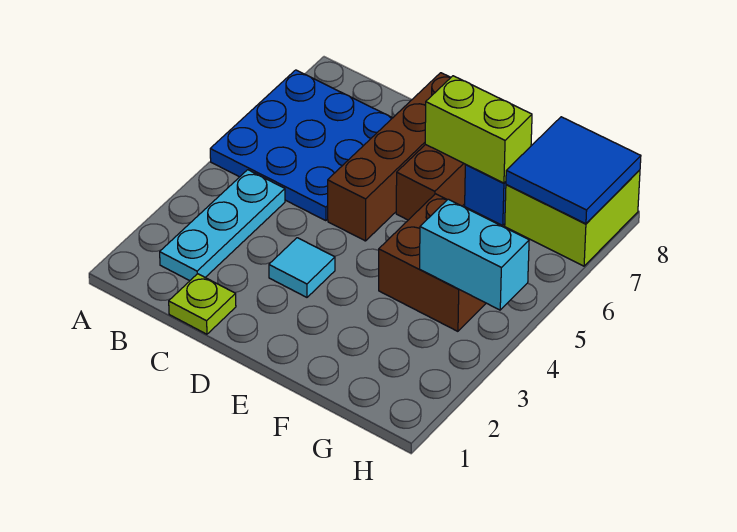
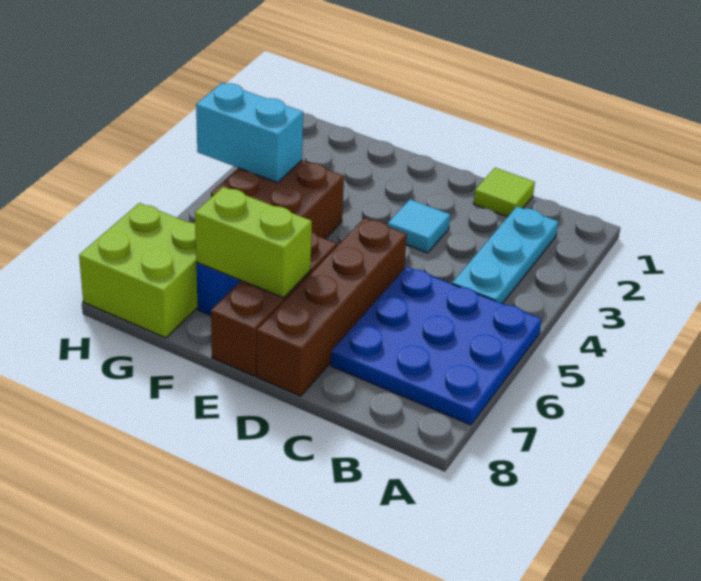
lime 1x1 plate [169,274,236,334] -> lime 1x1 tile [474,168,535,217]
blue 2x2 tile [506,117,641,224] -> none

